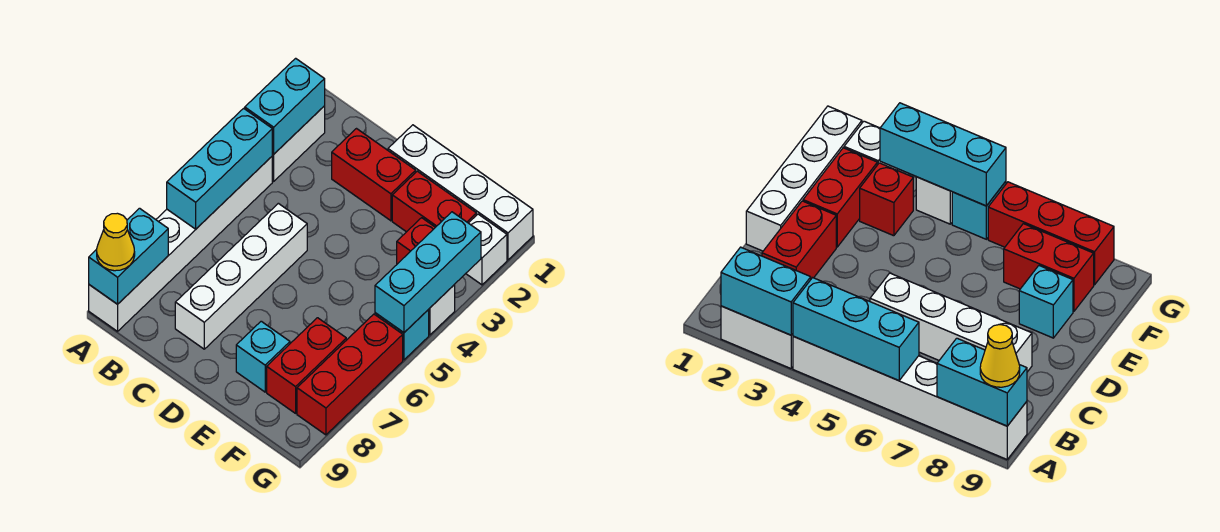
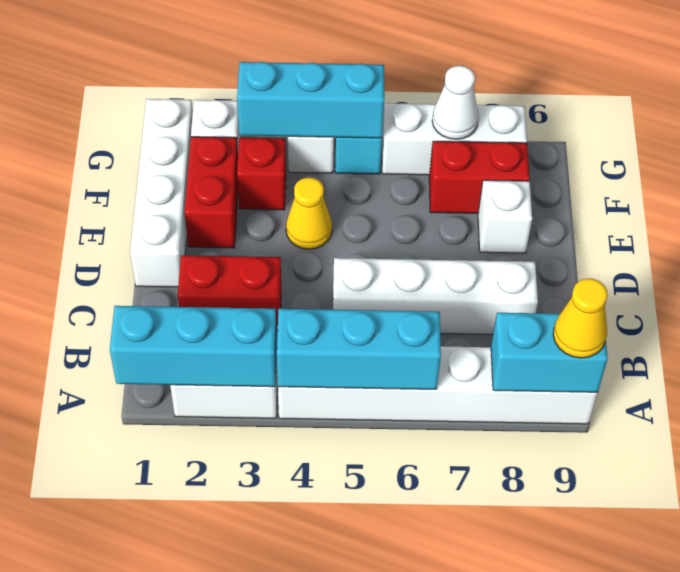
cyan 1x2 brick [245,58,325,154] -> cyan 1x3 brick [110,306,277,387]
red 1x2 brick [332,129,416,221] -> red 1x2 brick turned to [178,255,281,331]
none -> yellow 1x1 cone [286,178,332,249]
cyan 1x1 brick [236,321,290,392] -> white 1x1 brick [478,180,532,253]
red 1x3 brick [297,314,403,435] -> white 1x3 brick [382,103,527,175]
none -> white 1x1 cone [432,66,479,139]

